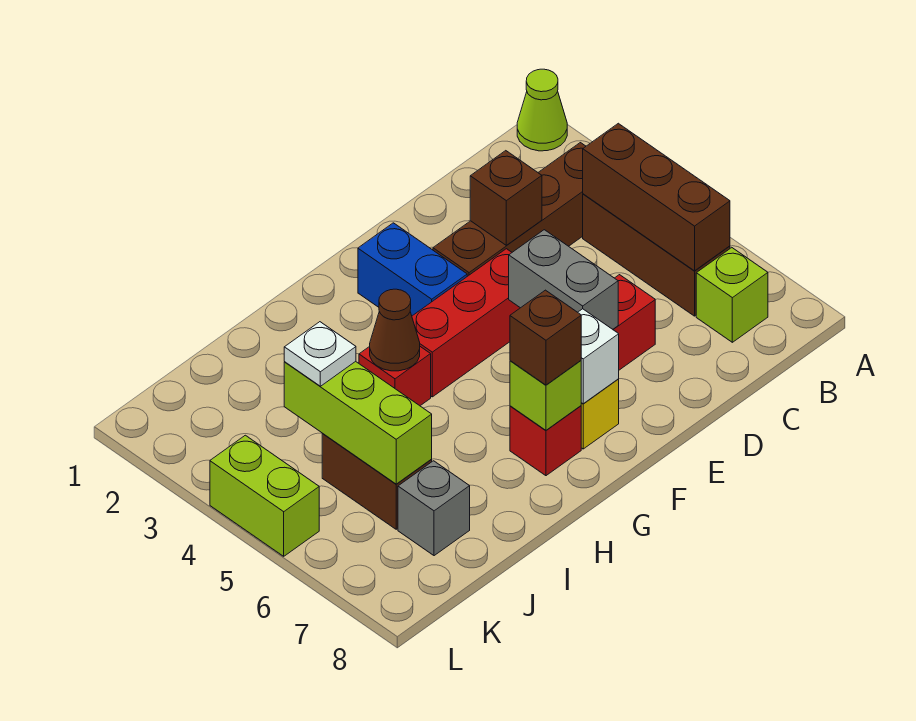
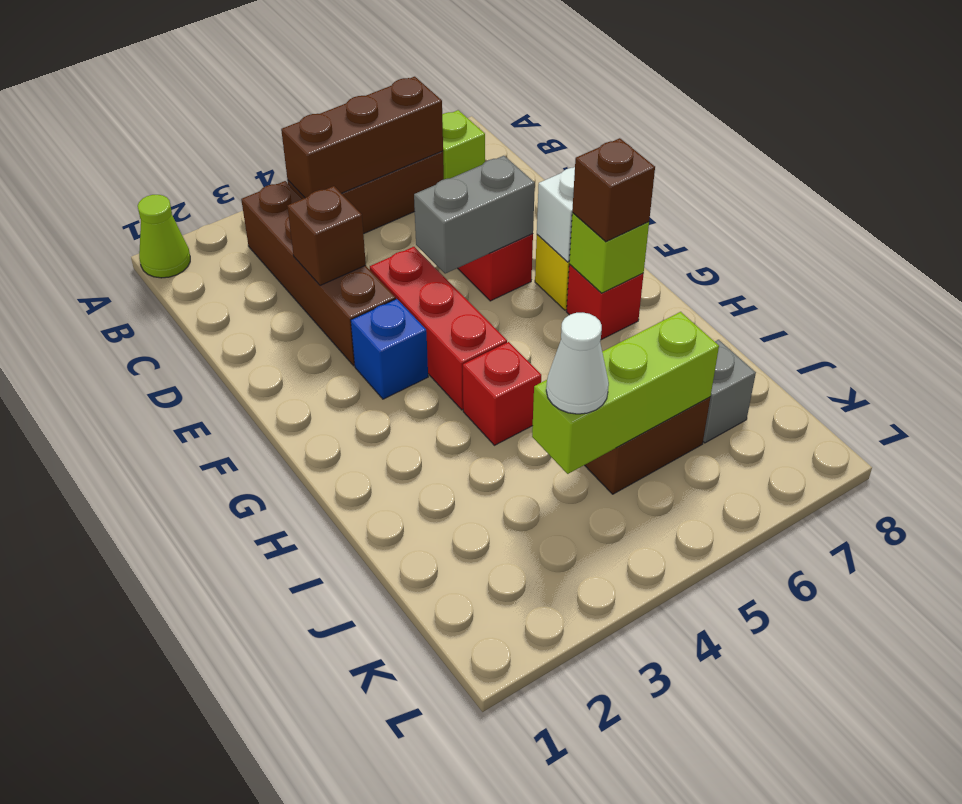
blue 1x2 brick [358,223,467,316] -> blue 1x1 brick [351,299,428,399]
brown 1x1 cone [370,289,420,371] -> none
white 1x1 plate [284,322,356,386] -> white 1x1 cone [546,313,609,414]
lime 1x2 brick [210,435,319,556] -> none

